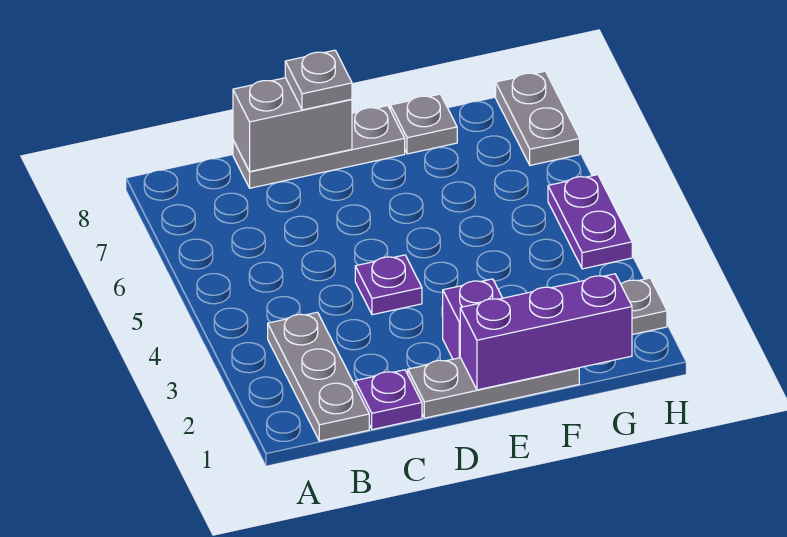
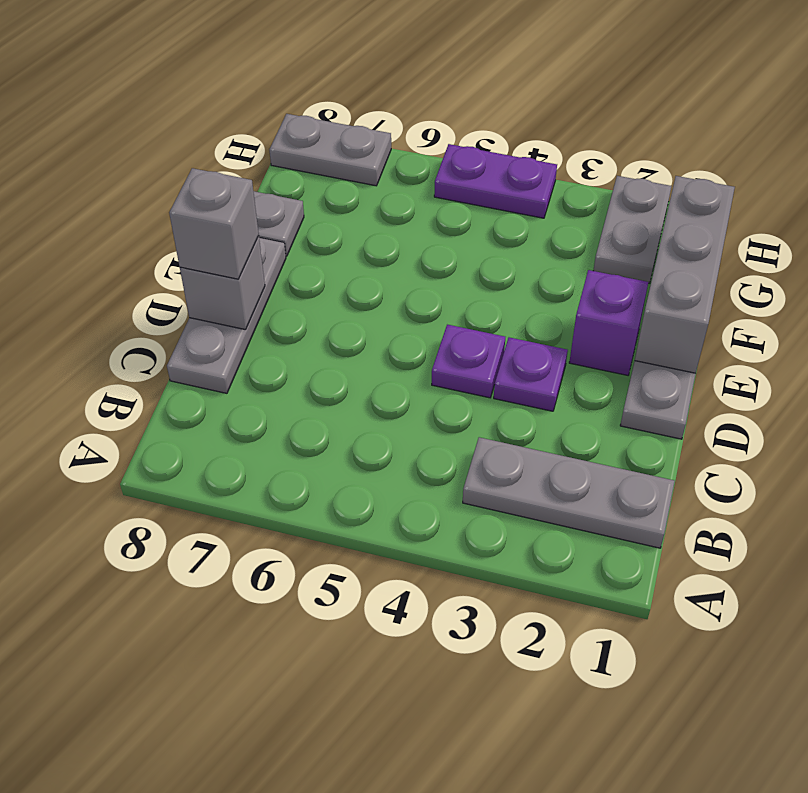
purple 1x1 plate [355,370,422,429] -> purple 1x1 plate moved to [494,337,568,411]
grey 1x2 brick [233,78,352,171] -> grey 1x1 brick [180,236,265,330]
grey 1x1 plate [285,50,352,110] -> grey 1x1 brick [169,168,259,279]
purple 1x3 brick [460,274,632,390] -> grey 1x3 brick [635,176,735,373]

